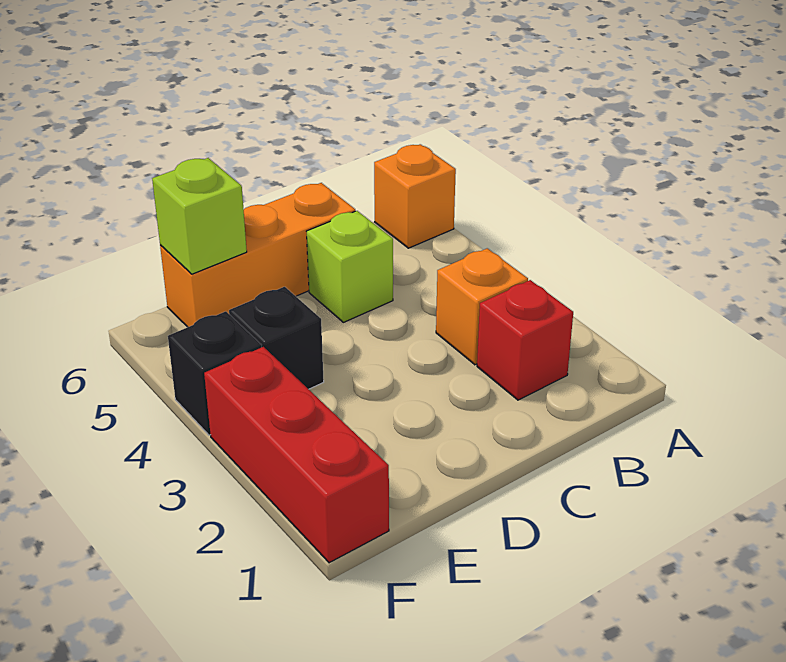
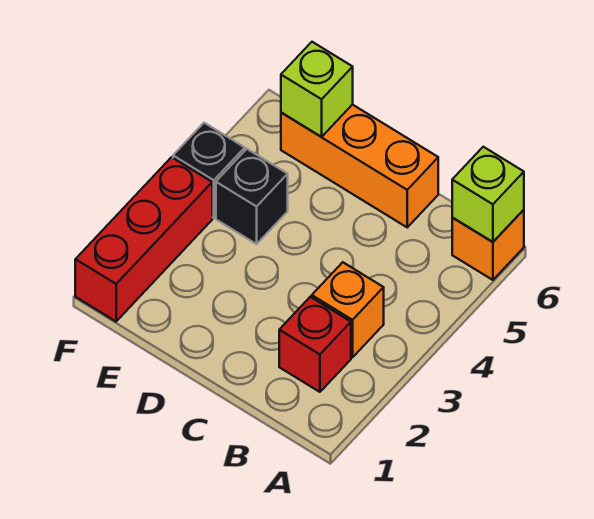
lime 1x1 brick [306,211,393,322] -> lime 1x1 brick moved to [452,147,524,242]

